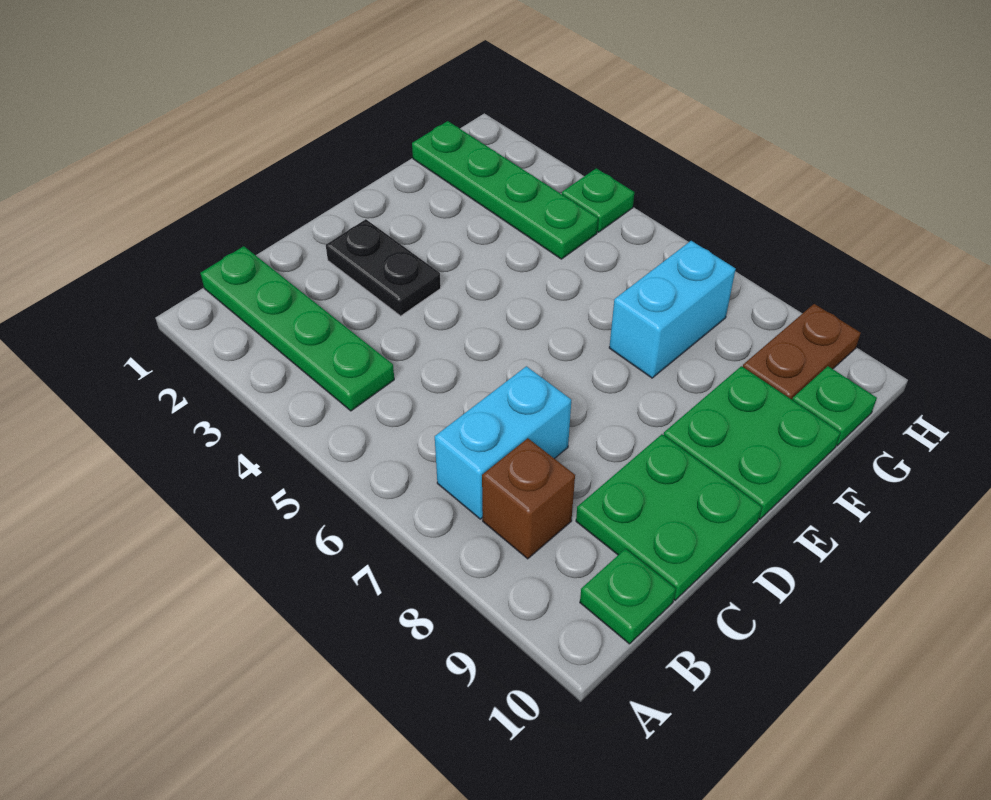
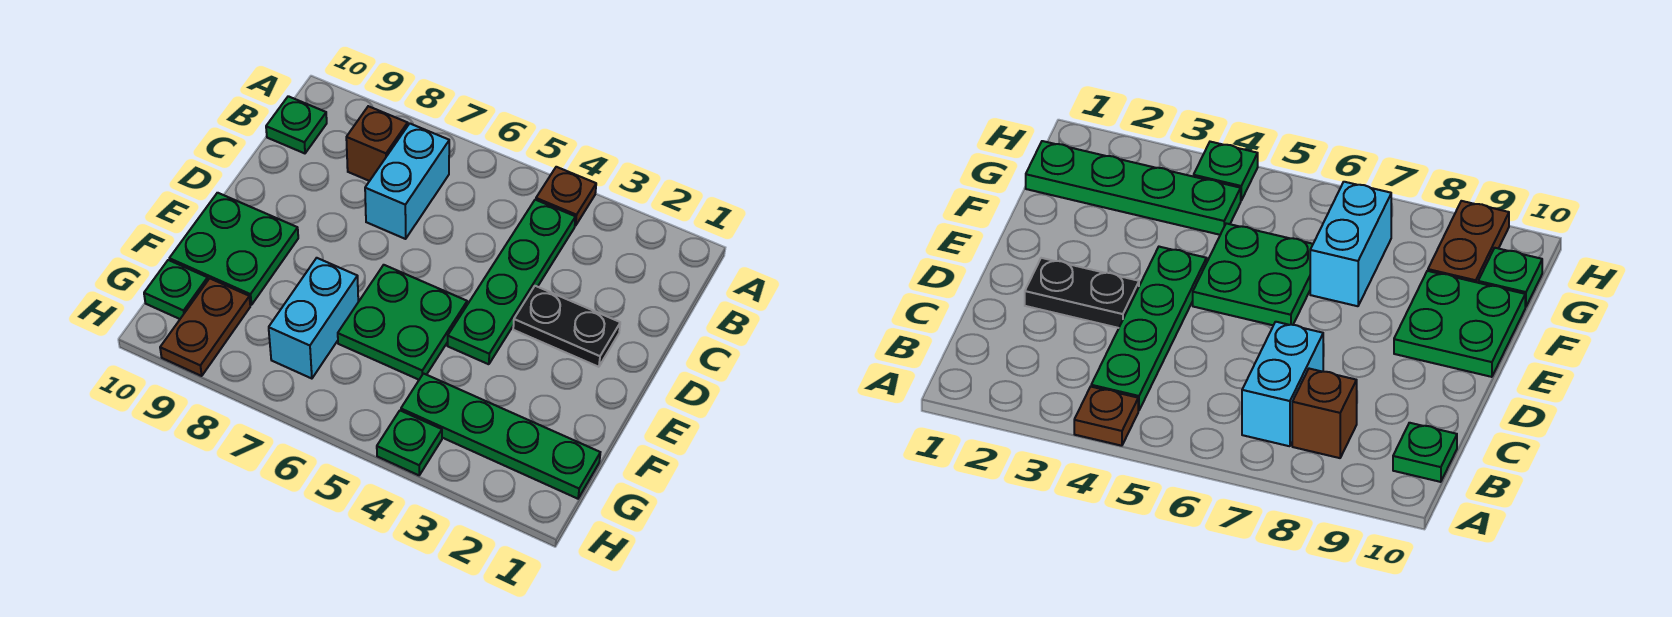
none -> brown 1x1 plate [536,167,596,226]
green 1x4 plate [200,246,394,411] -> green 1x4 plate turned to [448,200,575,364]
green 2x2 plate [576,434,762,600] -> green 2x2 plate moved to [338,265,467,380]

